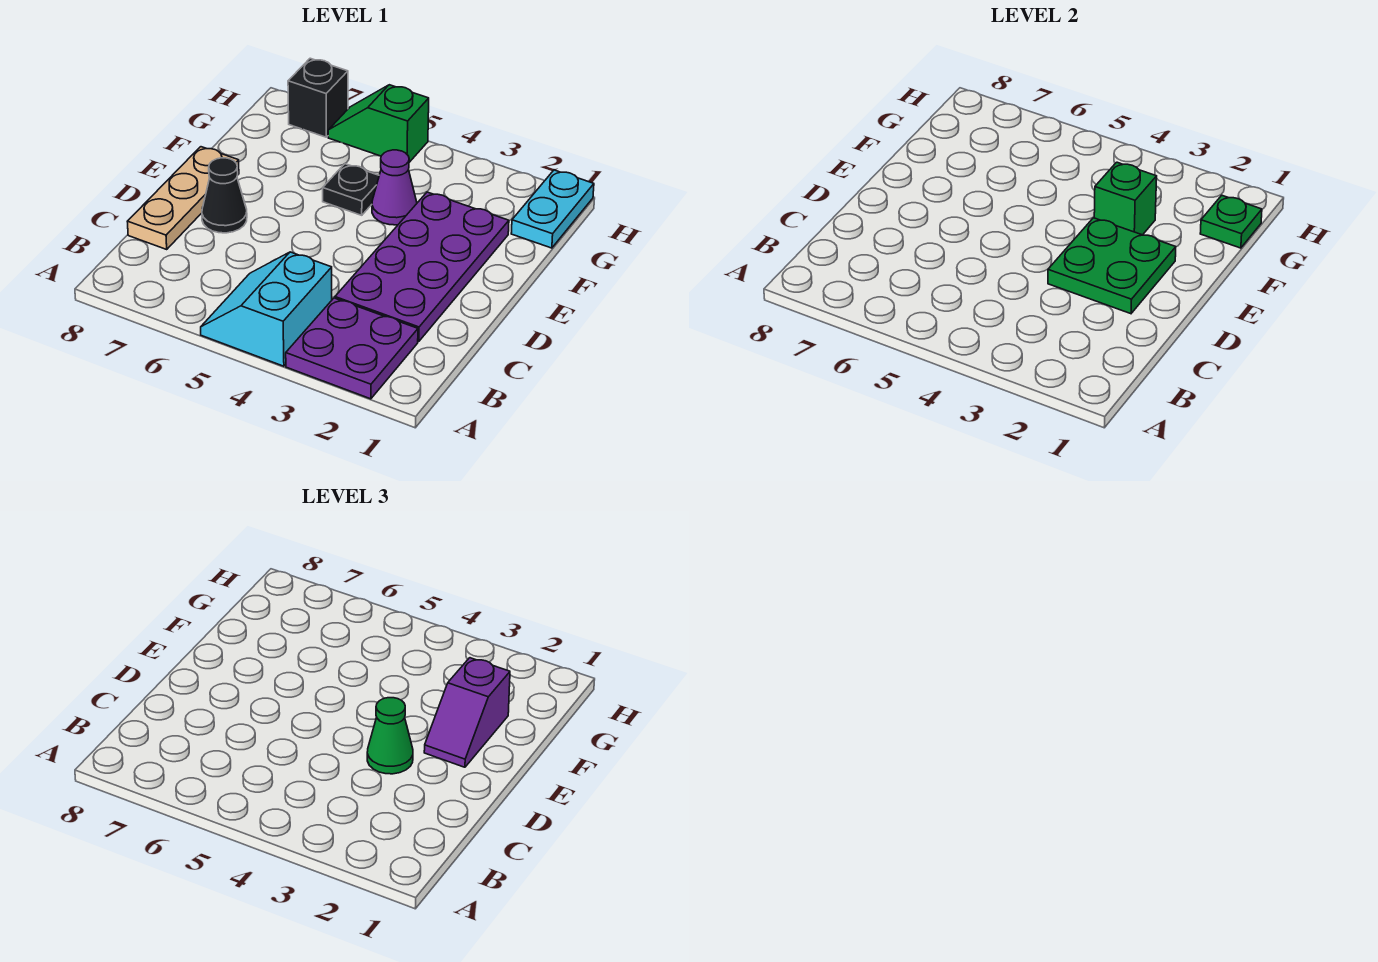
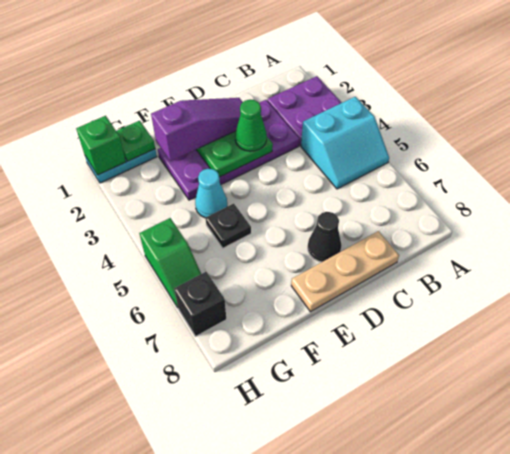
purple 1x2 slope [424,658,510,767] -> purple 1x3 slope [151,98,243,161]
green 1x1 brick [1094,162,1157,235] -> green 1x1 brick moved to [76,116,126,175]
purple 1x1 cone [372,150,417,225] -> cyan 1x1 cone [195,169,227,218]

